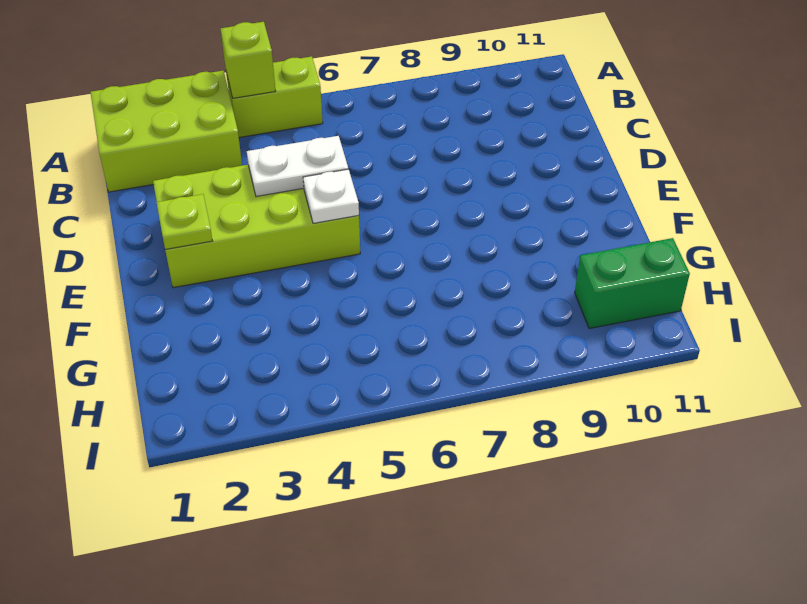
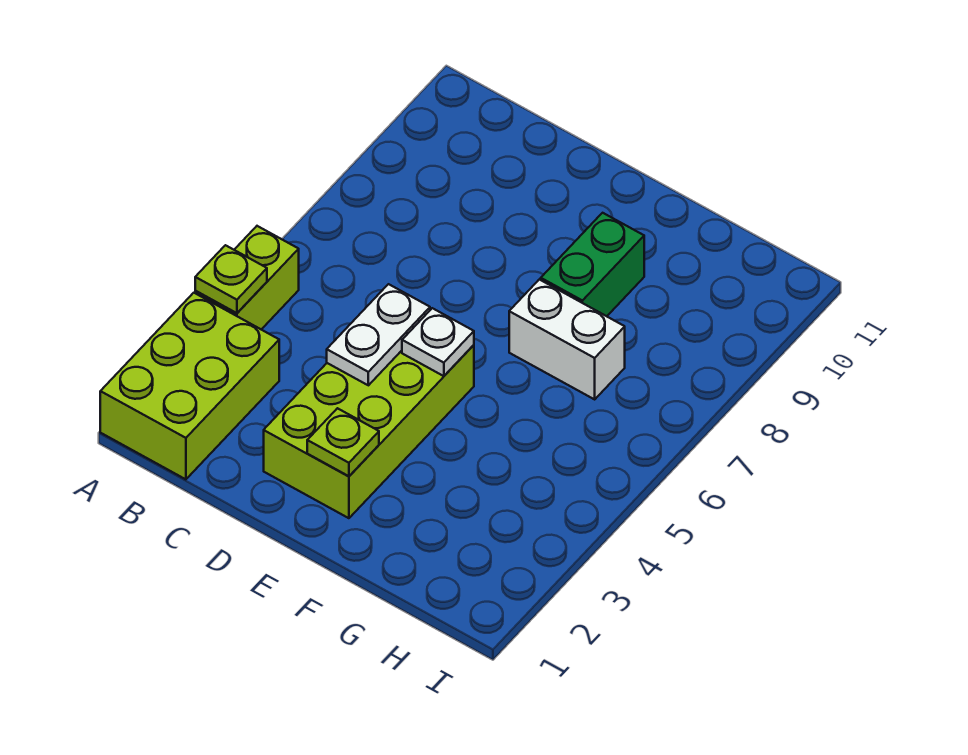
lime 1x1 brick [221,22,275,98] -> lime 1x1 plate [195,245,267,313]
none -> white 1x2 brick [509,279,625,399]
green 1x2 brick [575,238,690,329] -> green 1x2 brick moved to [541,213,644,316]

